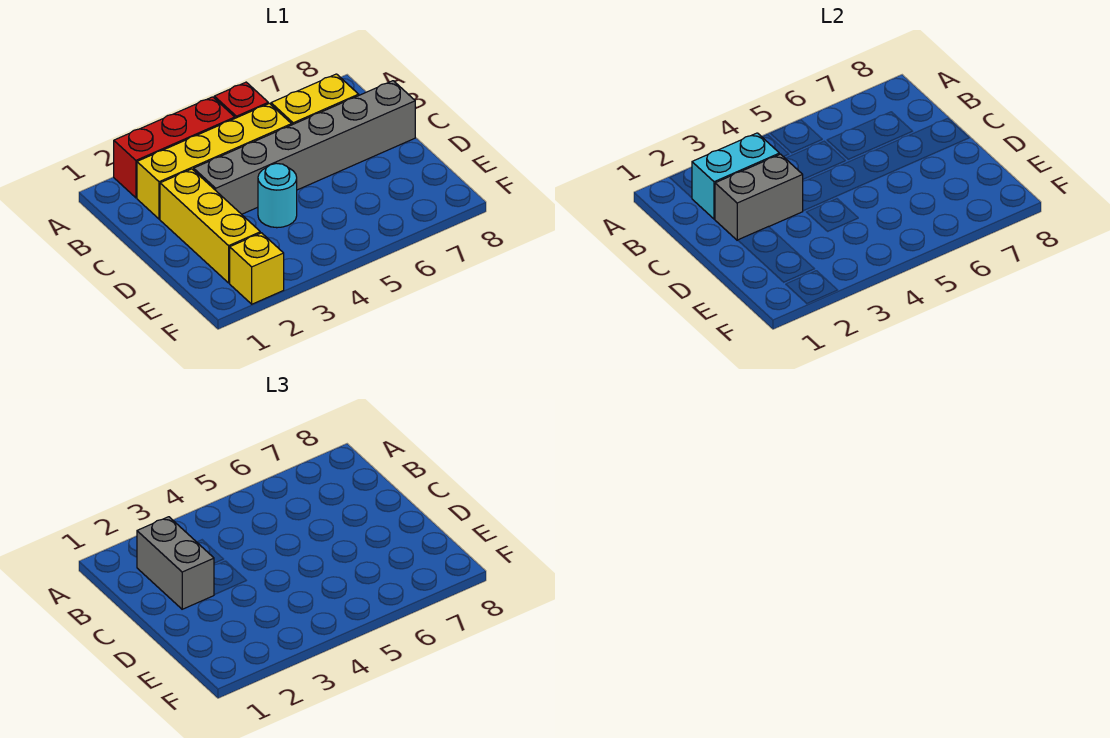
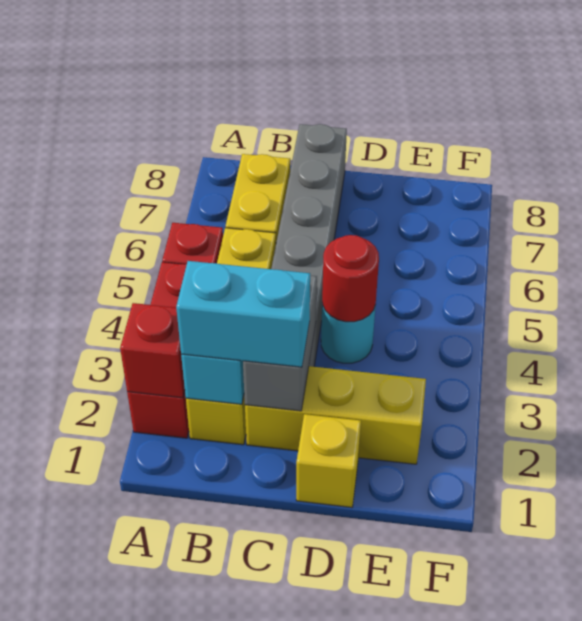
none -> red 1x1 brick [120,303,185,398]
grey 1x2 brick [137,517,214,609] -> cyan 1x2 brick [176,261,310,367]
none -> red 1x1 round brick [322,235,379,322]
yellow 1x1 brick [230,233,284,304] -> yellow 1x1 brick moved to [296,414,361,507]

